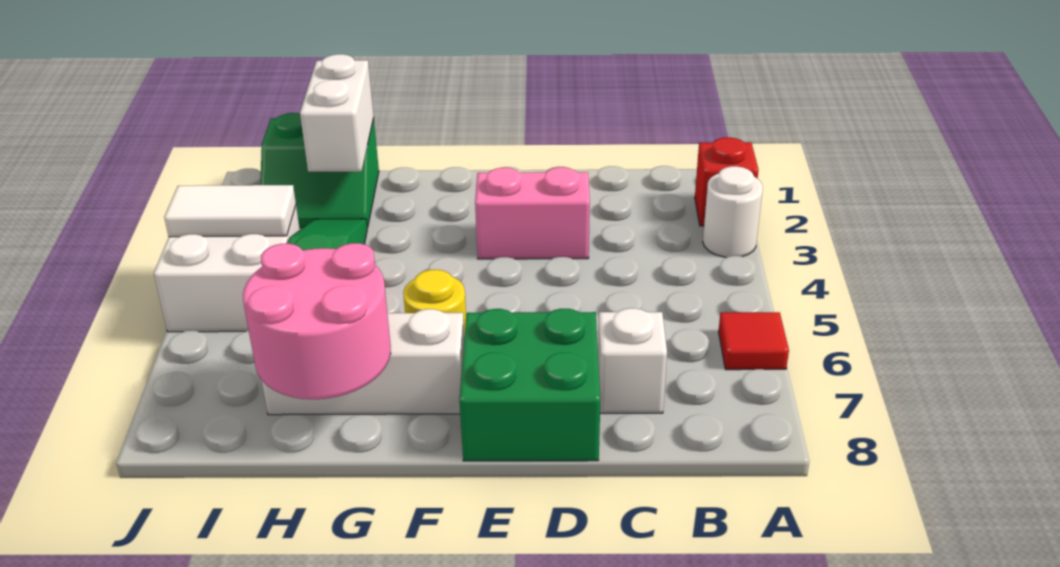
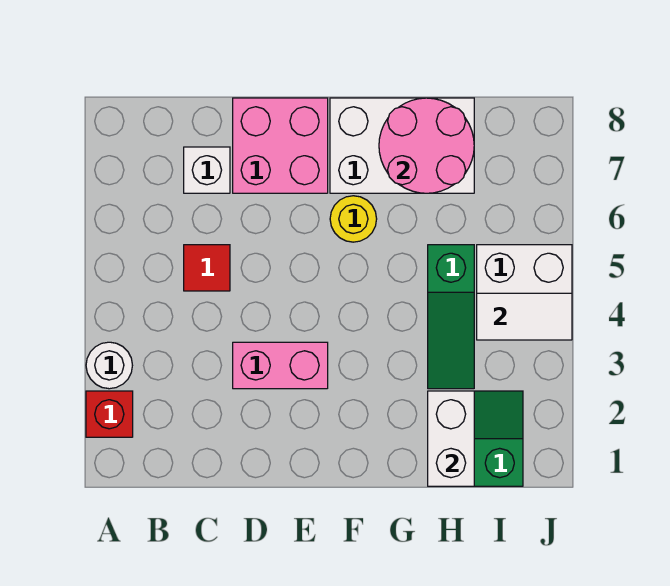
red 1x1 tile [719,312,789,370] -> red 1x1 tile moved to [184,245,230,291]
green 2x2 brick [459,309,600,461] -> pink 2x2 brick [233,98,328,193]
white 1x3 brick [261,309,464,415] -> white 2x3 brick [330,98,474,193]

